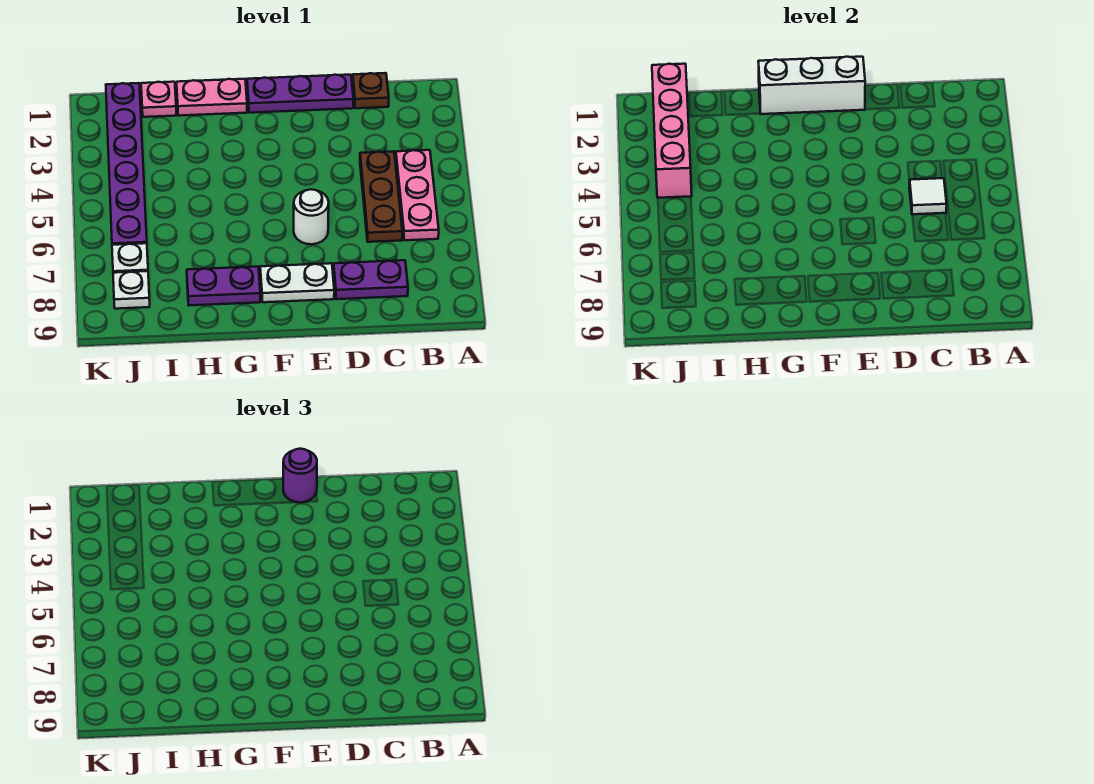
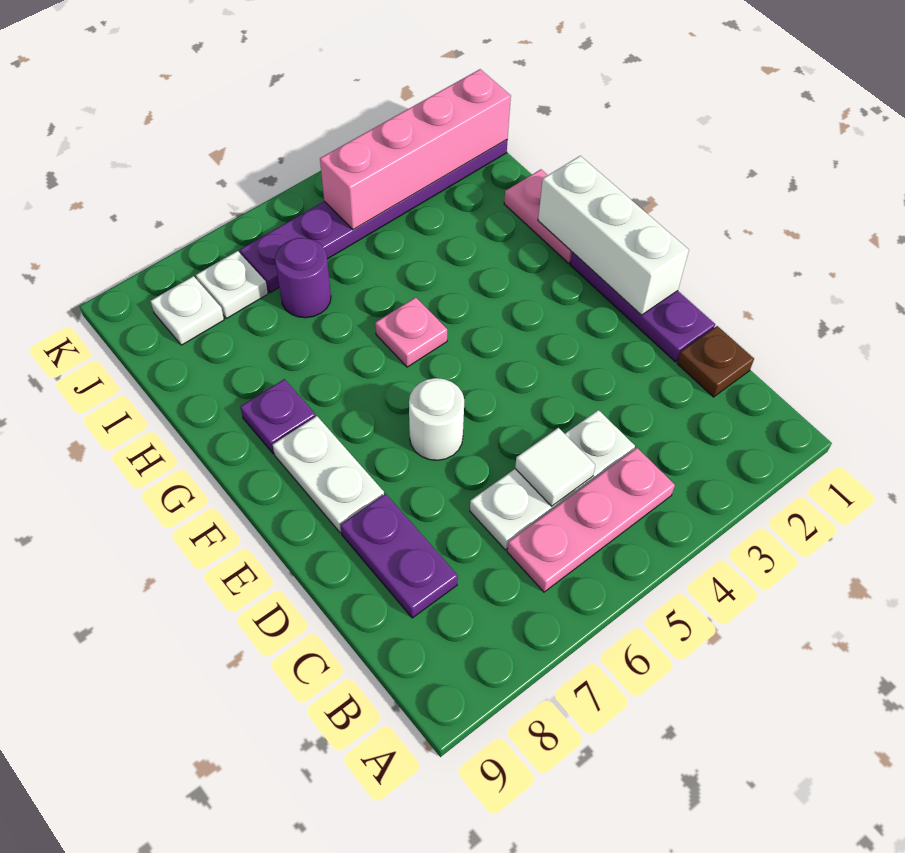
brown 1x3 plate [360,151,402,242] -> white 1x3 plate [470,410,635,550]
purple 1x1 round brick [283,449,317,503] -> purple 1x1 round brick moved to [275,238,331,318]
purple 1x2 plate [187,267,260,305] -> purple 1x1 plate [240,379,316,454]
pink 1x1 plate [141,82,176,117] -> pink 1x1 plate moved to [375,297,447,367]

